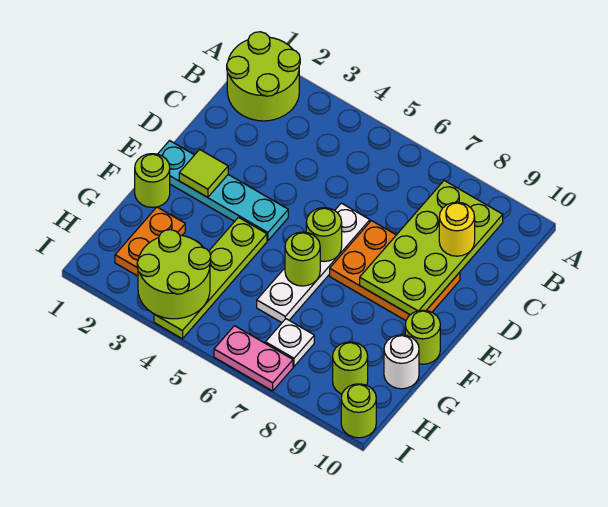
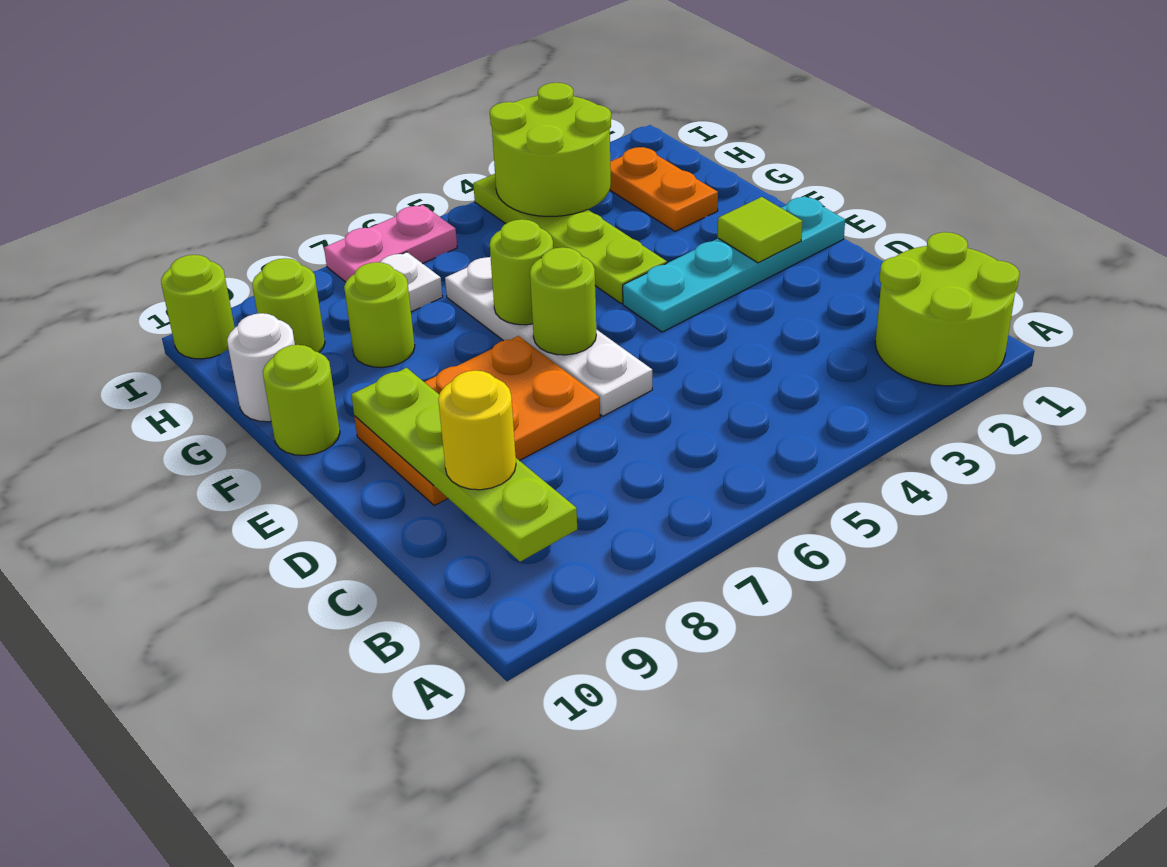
lime 2x4 plate [360,181,503,315] -> lime 1x4 plate [351,368,577,562]
lime 1x1 round brick [135,154,170,207] -> lime 1x1 round brick moved to [344,262,415,367]

